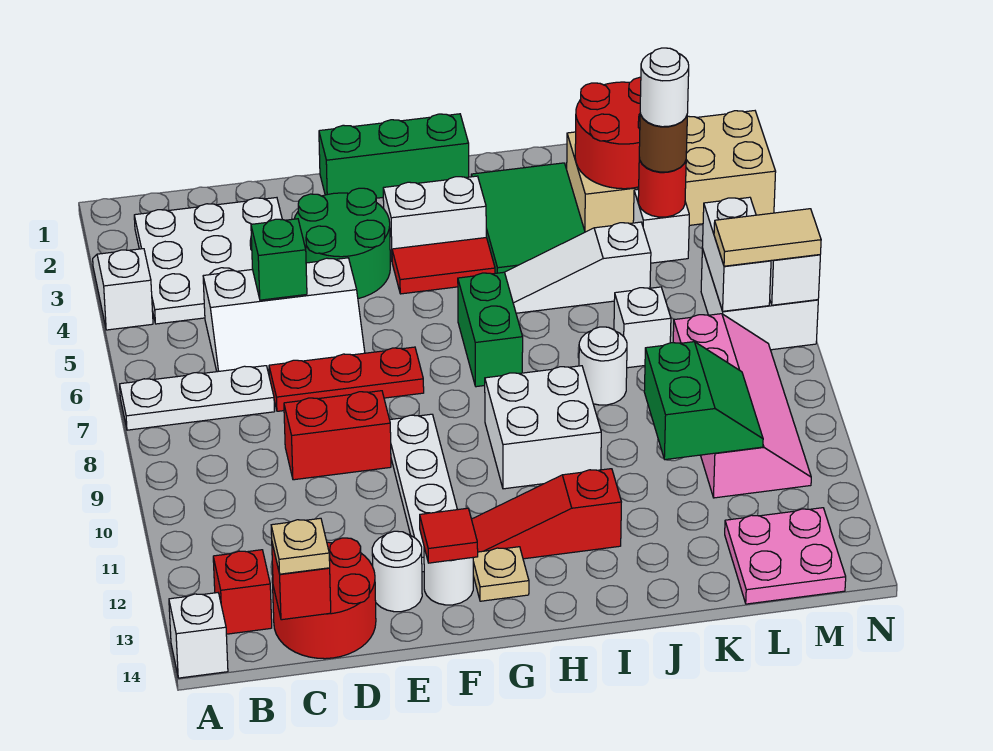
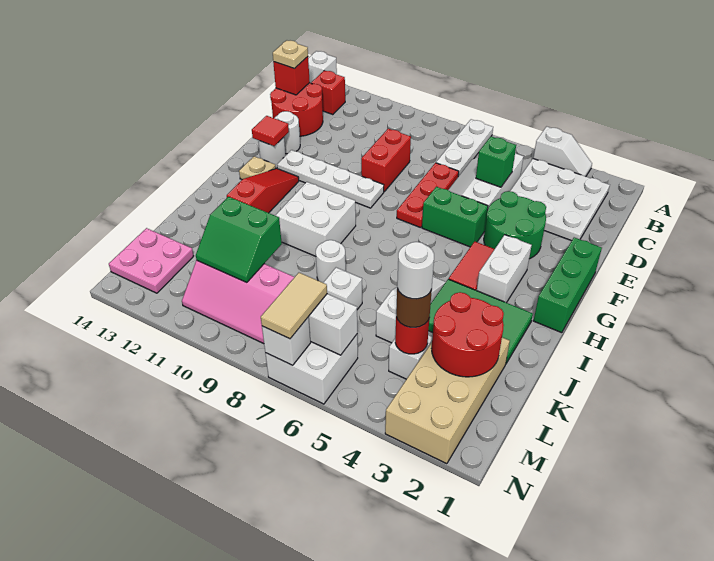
green 1x2 brick [458,272,523,387] -> green 1x2 brick moved to [422,187,488,247]

